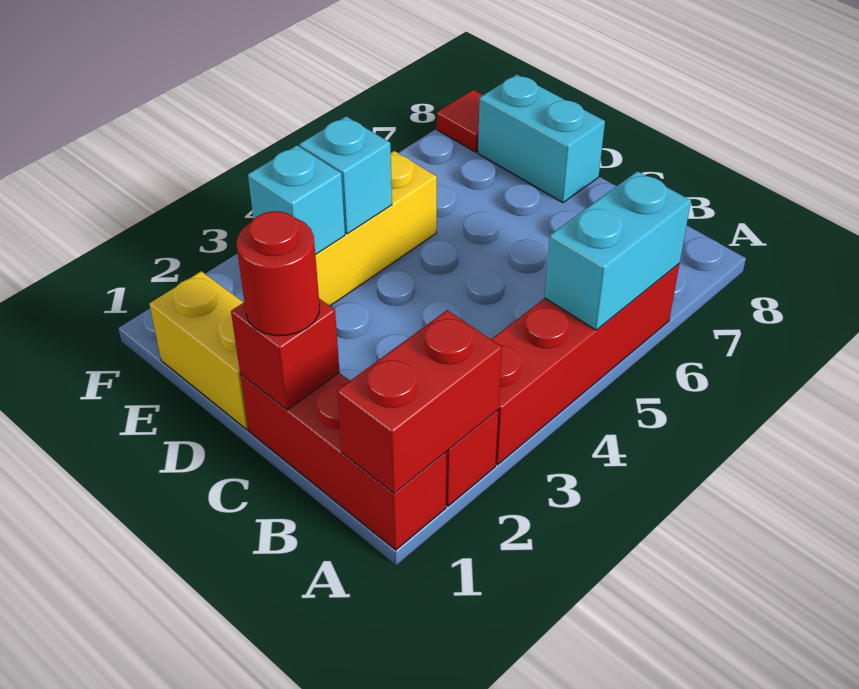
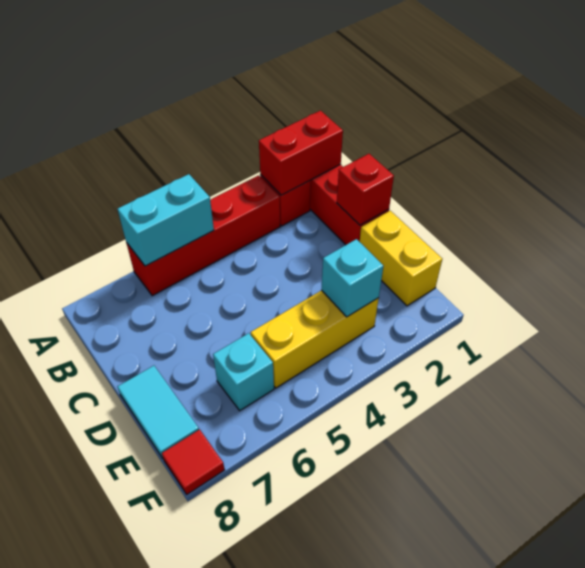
red 1x1 round brick [236,211,320,336] -> none
cyan 1x2 brick [478,74,605,203] -> cyan 1x2 tile [117,366,199,458]
cyan 1x1 brick [299,116,392,234] -> cyan 1x1 brick moved to [213,333,274,411]

